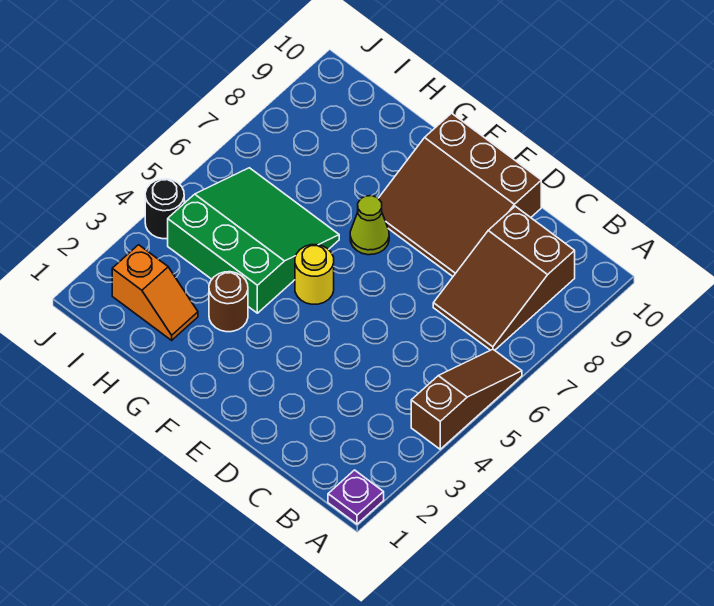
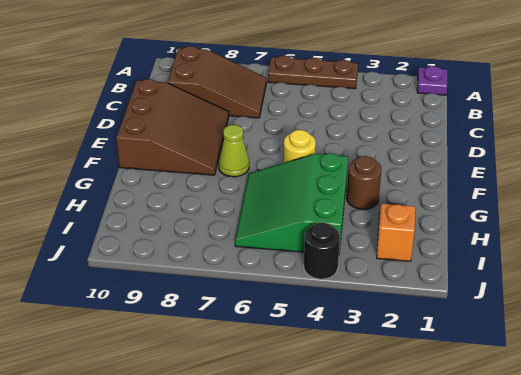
brown 1x3 slope [411,349,522,449] -> brown 1x3 plate [268,56,358,89]

